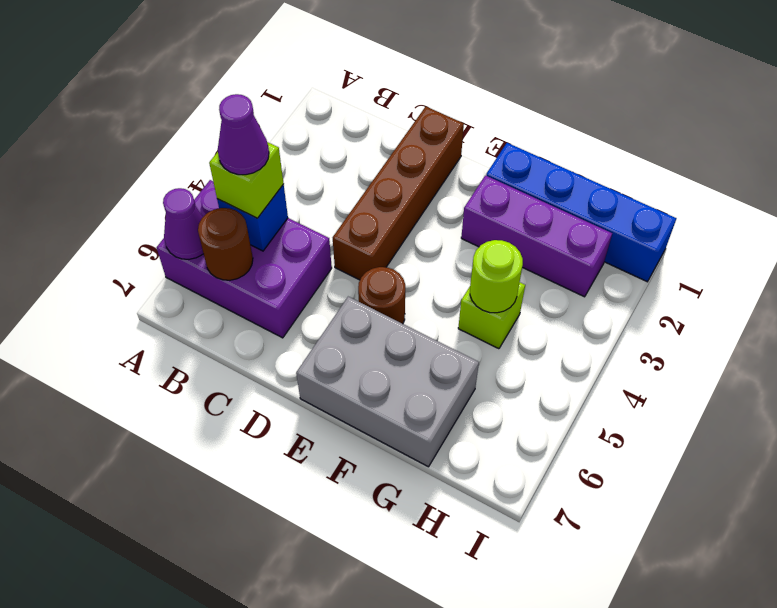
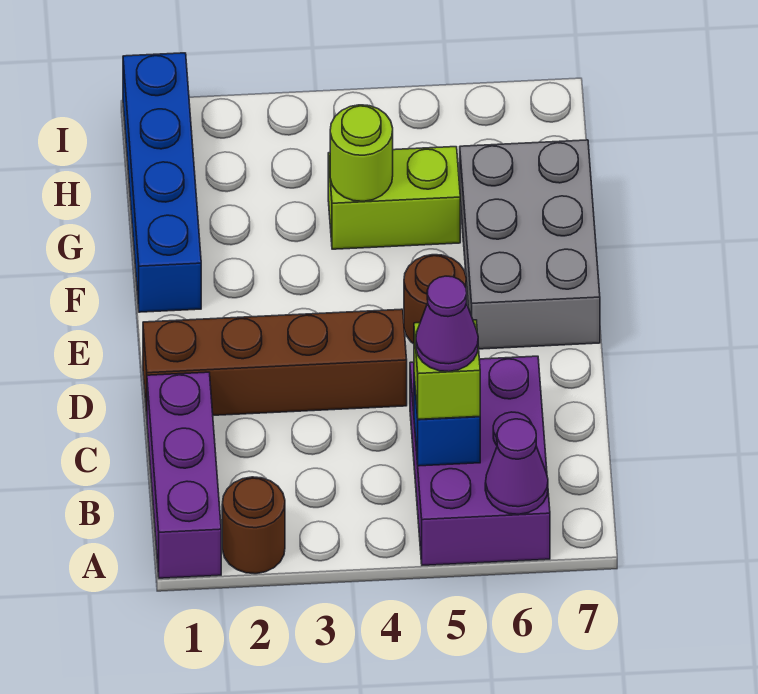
brown 1x1 round brick [198,208,253,280] -> brown 1x1 round brick moved to [222,477,285,574]
purple 1x3 brick [461,175,612,297] -> purple 1x3 brick moved to [147,372,221,578]
lime 1x1 brick [458,283,525,349] -> lime 1x2 brick [328,147,460,249]

